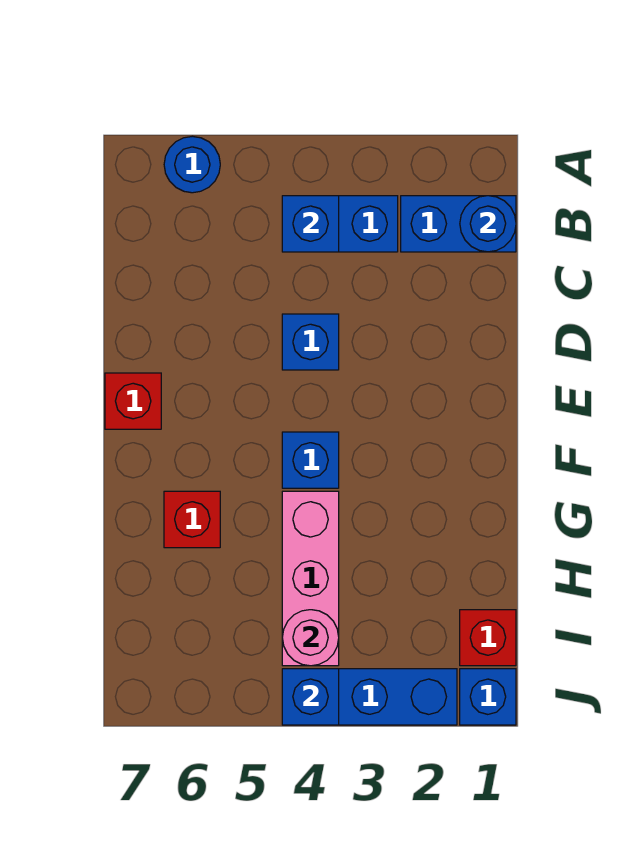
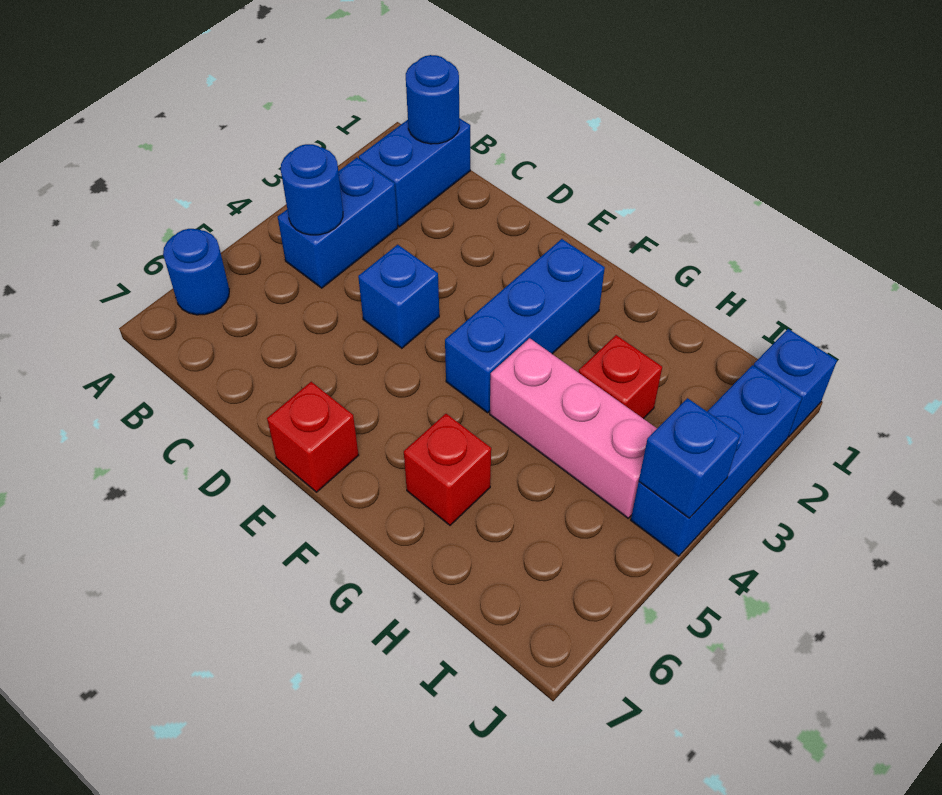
blue 1x1 brick [282,196,339,252] -> blue 1x1 round brick [281,144,343,235]
blue 1x1 brick [282,432,339,488] -> blue 1x3 brick [445,239,605,413]
red 1x1 brick [460,610,516,666] -> red 1x1 brick moved to [579,335,662,419]
pink 1x1 round brick [282,610,339,666] -> none

